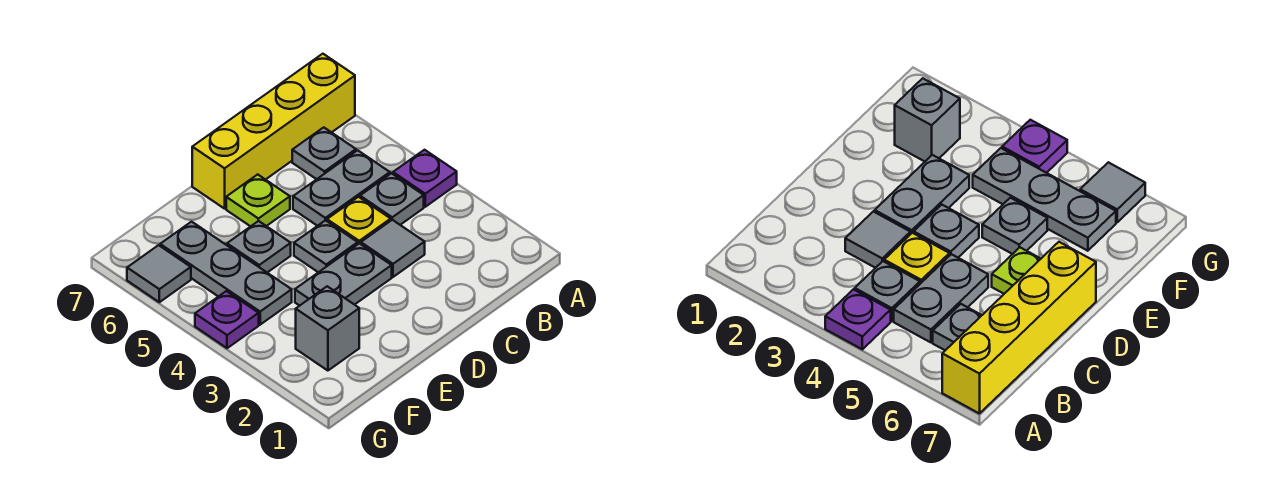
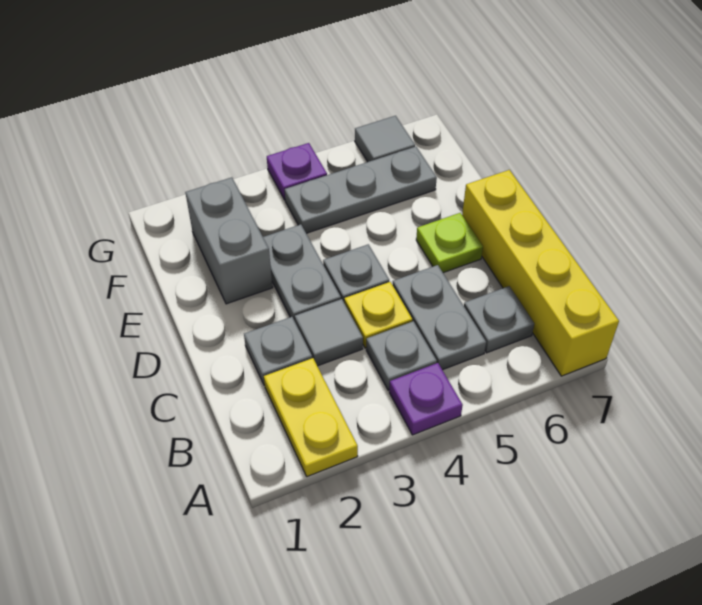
none -> yellow 1x2 plate [264,358,358,477]
grey 1x1 plate [227,221,291,273] -> grey 1x1 plate moved to [244,317,312,385]
grey 1x1 brick [296,286,359,371] -> grey 1x2 brick [185,177,273,304]

